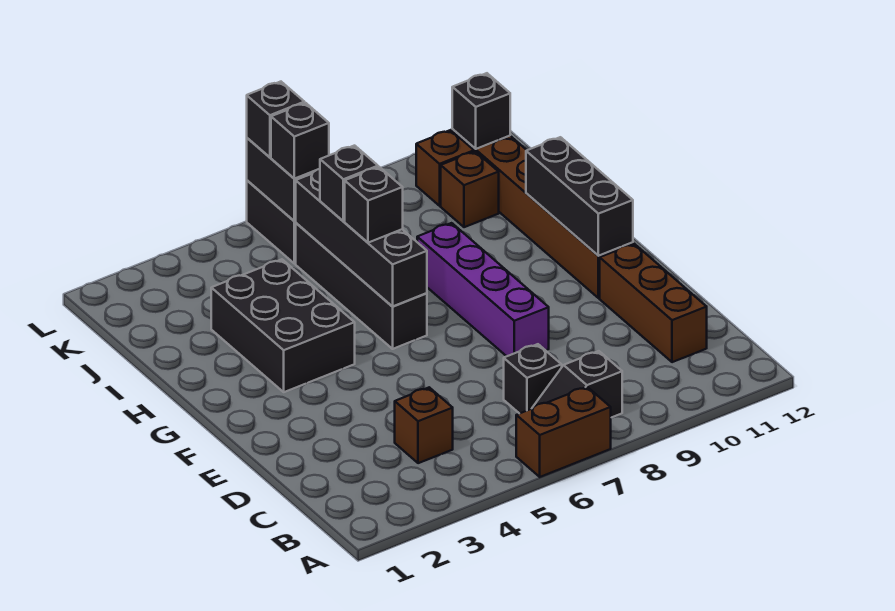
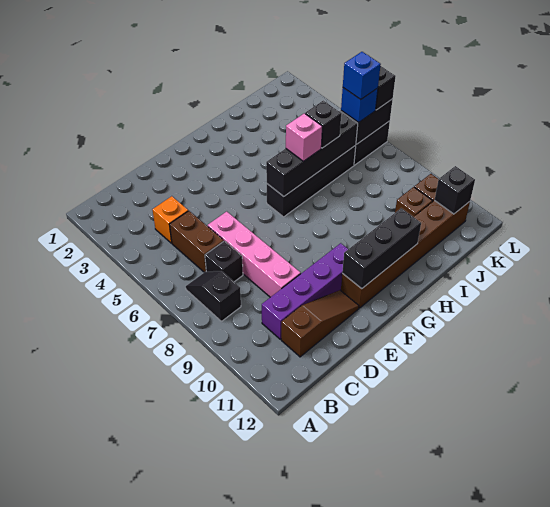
brown 1x2 brick [516,387,611,477] -> brown 1x2 brick moved to [169,211,224,272]
brown 1x1 brick [395,387,453,463] -> orange 1x1 brick [152,196,188,243]
brown 1x3 brick [600,244,707,362] -> brown 1x3 slope [281,290,359,357]
none -> pink 1x4 brick [208,212,301,297]
purple 1x4 brick [417,223,549,356] -> purple 1x4 brick moved to [262,243,348,339]
black 2x3 brick [211,259,355,392] -> none
black 1x1 brick [345,167,403,243] -> pink 1x1 brick [286,113,322,161]
black 1x1 brick [271,103,329,179] -> blue 1x1 brick [341,88,378,122]
none -> blue 1x1 brick [343,52,381,99]

